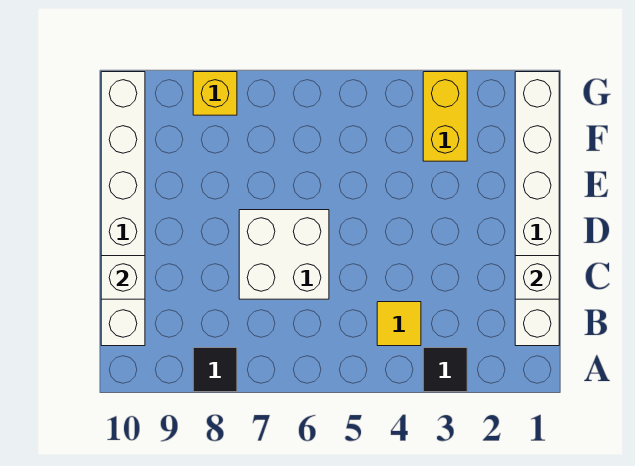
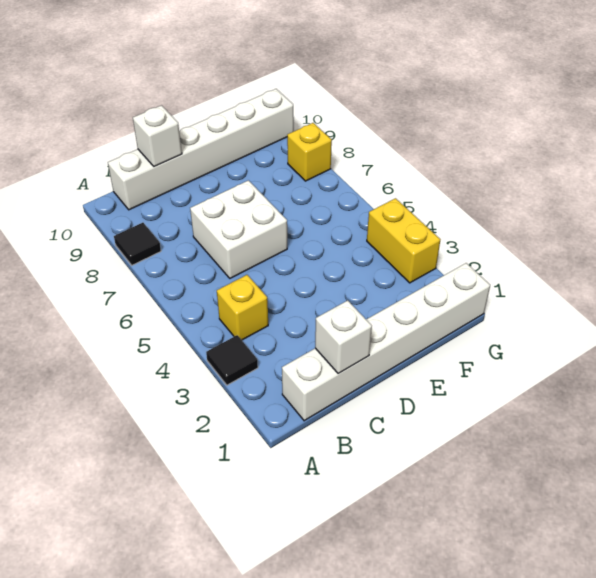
yellow 1x1 tile [377,302,421,346] -> yellow 1x1 brick [217,275,268,340]
yellow 1x2 brick [423,72,467,161] -> yellow 1x2 brick turned to [367,198,440,283]

